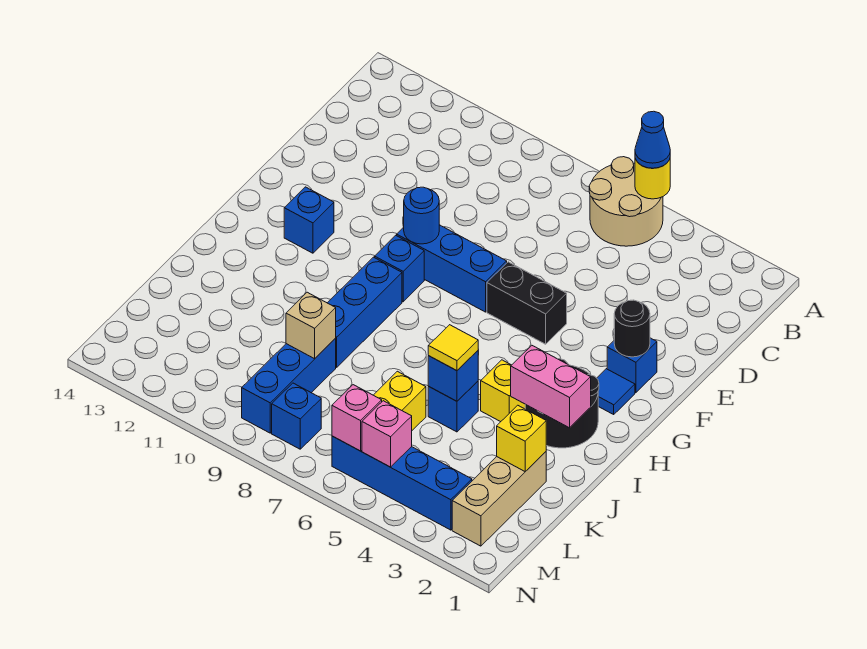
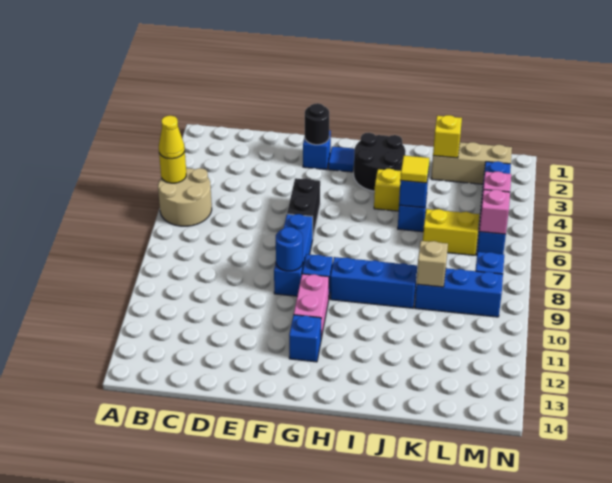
blue 1x1 cone [635,111,670,168] -> yellow 1x1 cone [159,116,185,159]
pink 1x2 brick [511,346,591,428] -> pink 1x2 brick moved to [294,274,329,339]

